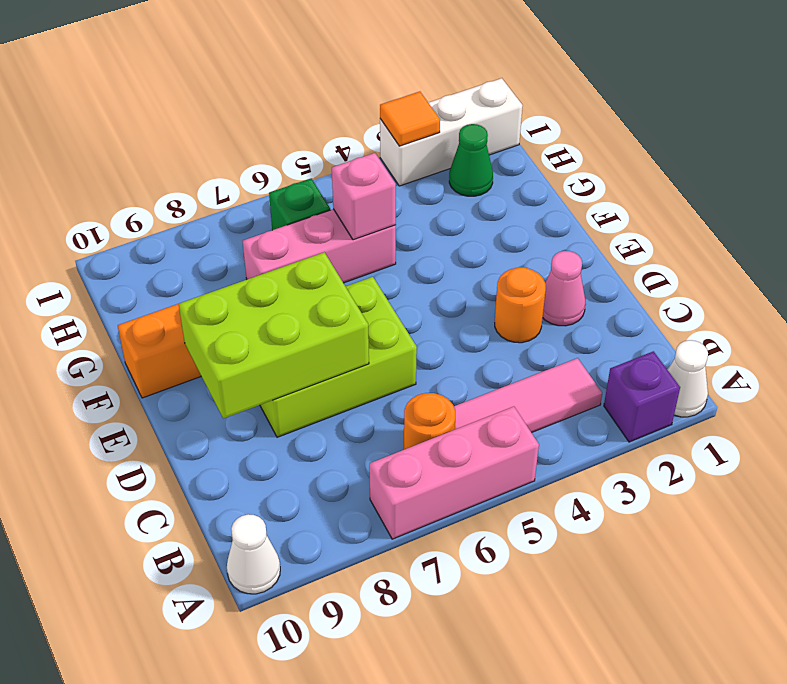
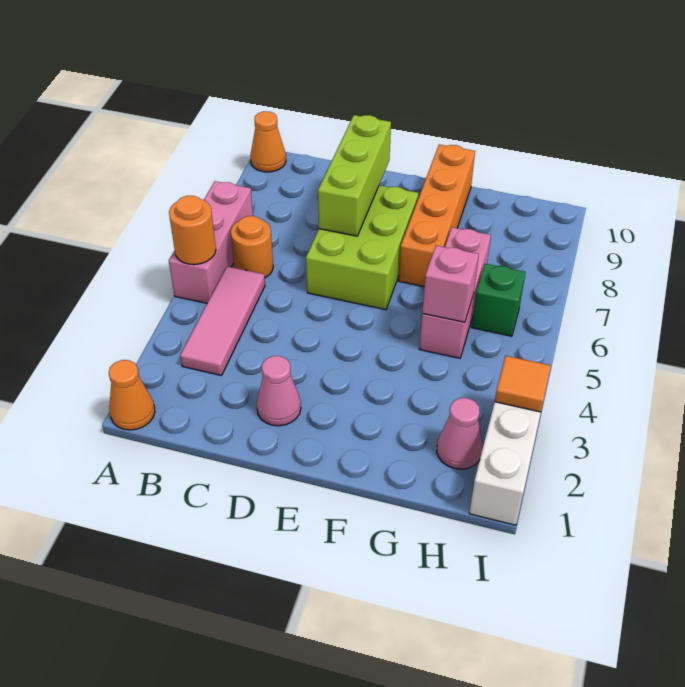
white 1x1 cone [668,340,708,417] -> orange 1x1 cone [109,360,155,430]
purple 1x1 brick [604,351,680,442] -> none
white 1x1 cone [227,514,280,594] -> orange 1x1 cone [250,111,286,172]
orange 1x1 round brick [495,267,546,343] -> orange 1x1 round brick moved to [169,196,216,265]
lime 2x3 brick [179,252,369,419] -> lime 1x3 brick [318,115,391,236]
green 1x1 cone [449,124,493,196] -> pink 1x1 cone [437,398,483,469]

